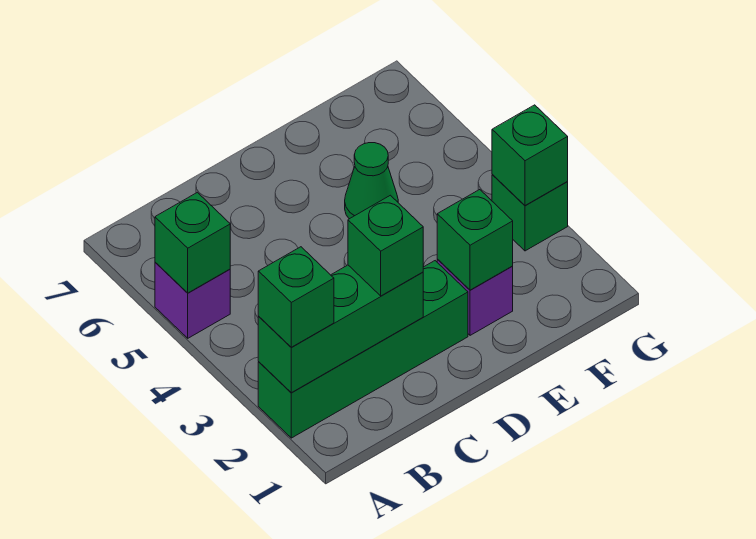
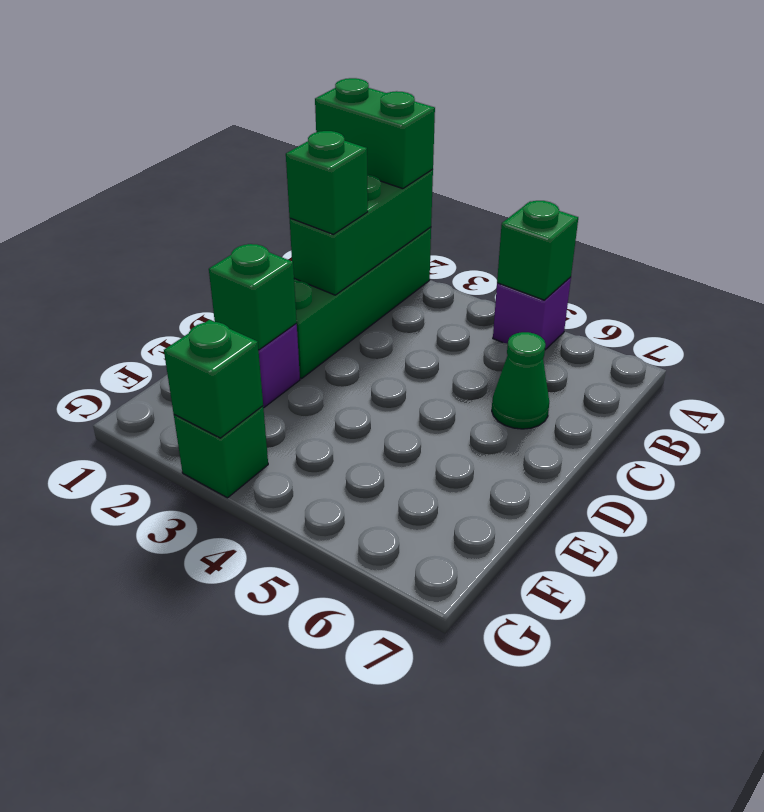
green 1x1 brick [258,247,334,347] -> green 1x2 brick [315,78,435,189]
green 1x1 cone [345,143,398,219] -> green 1x1 cone moved to [492,332,549,429]

